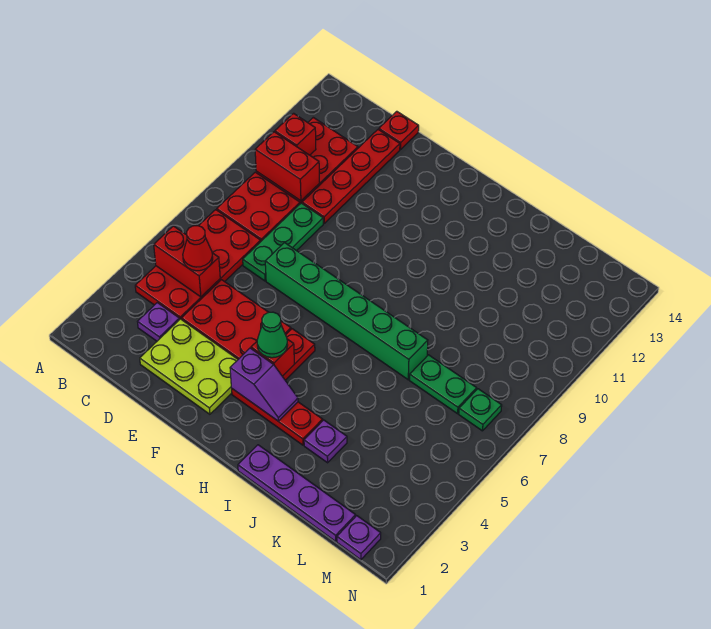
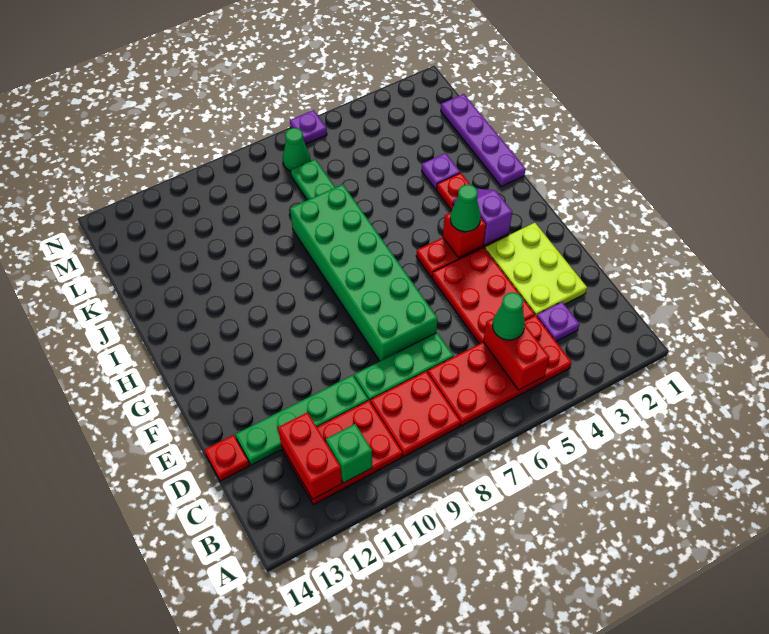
red 1x2 brick [255,132,320,201] -> red 1x2 brick moved to [278,412,342,499]
red 1x1 brick [275,113,316,155] -> green 1x1 brick [326,424,372,483]
red 1x1 cone [183,226,213,271] -> green 1x1 cone [492,292,525,340]
red 1x4 plate [302,130,400,223] -> green 1x4 plate [235,375,368,465]
green 1x6 brick [265,243,428,380] -> green 2x6 brick [290,184,437,361]
purple 1x1 plate [337,516,381,560] -> purple 1x1 plate moved to [290,110,327,144]
green 1x1 plate [459,389,502,431] -> green 1x1 cone [283,128,310,171]

